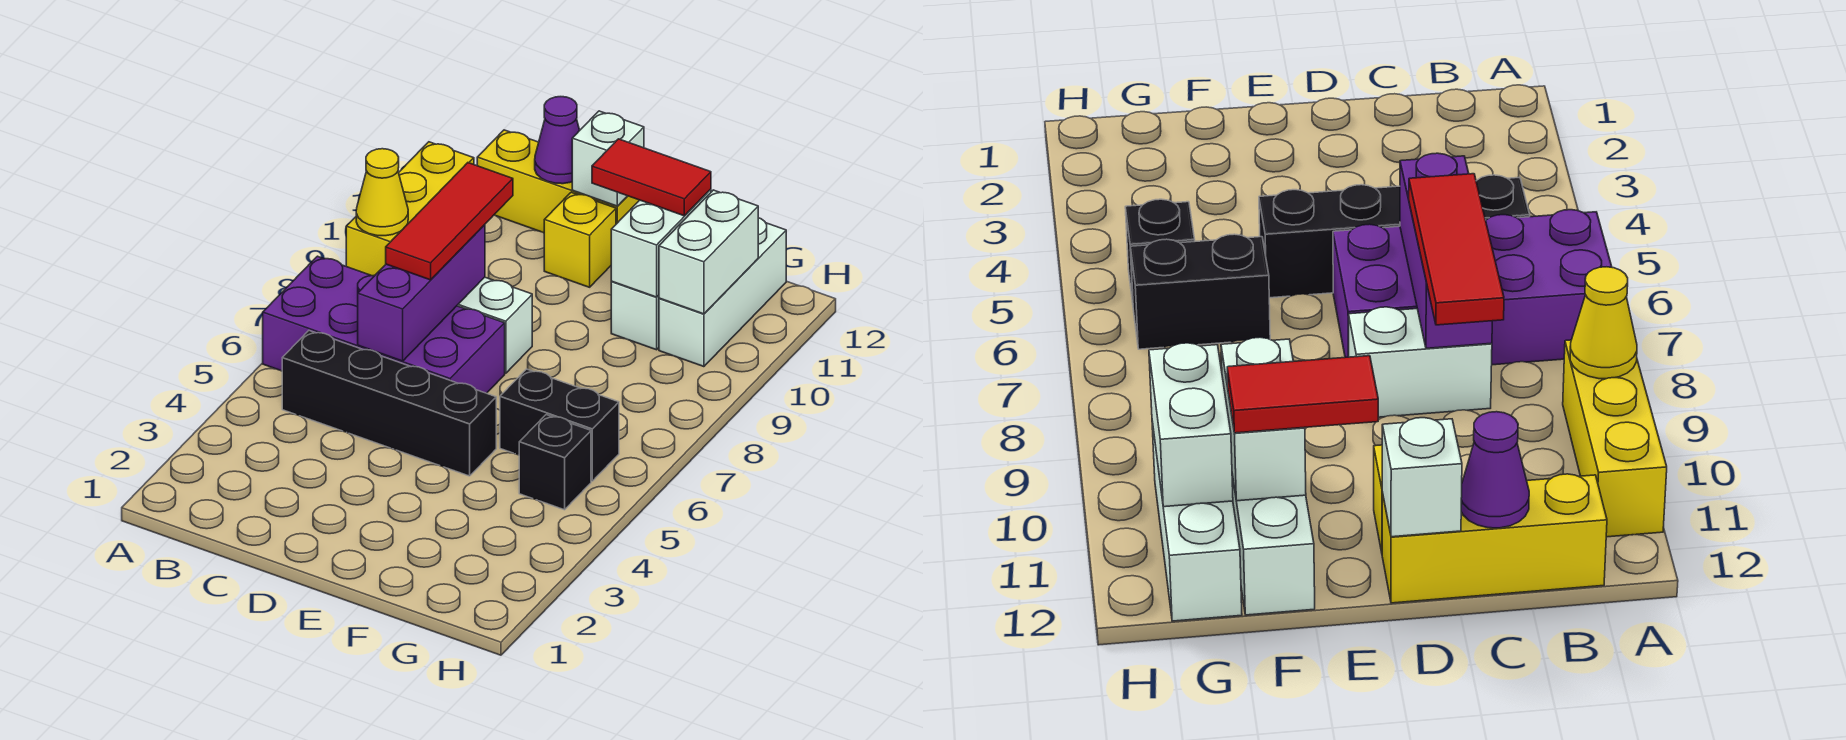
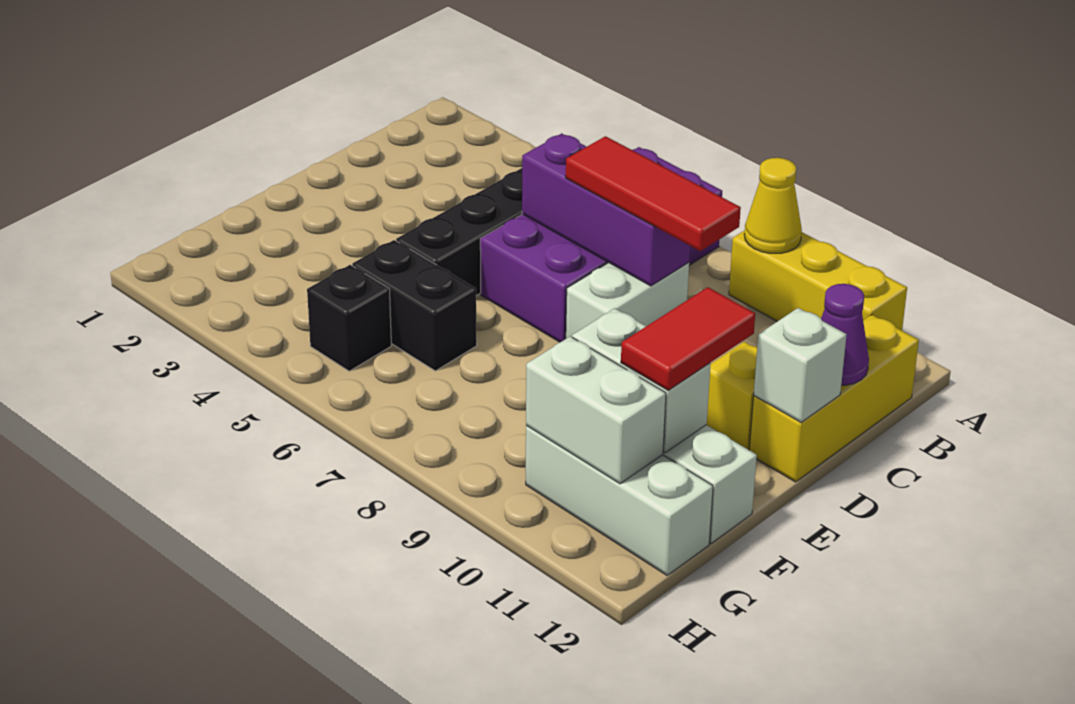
black 1x2 brick [500,369,619,481] -> black 1x2 brick turned to [352,240,477,371]

